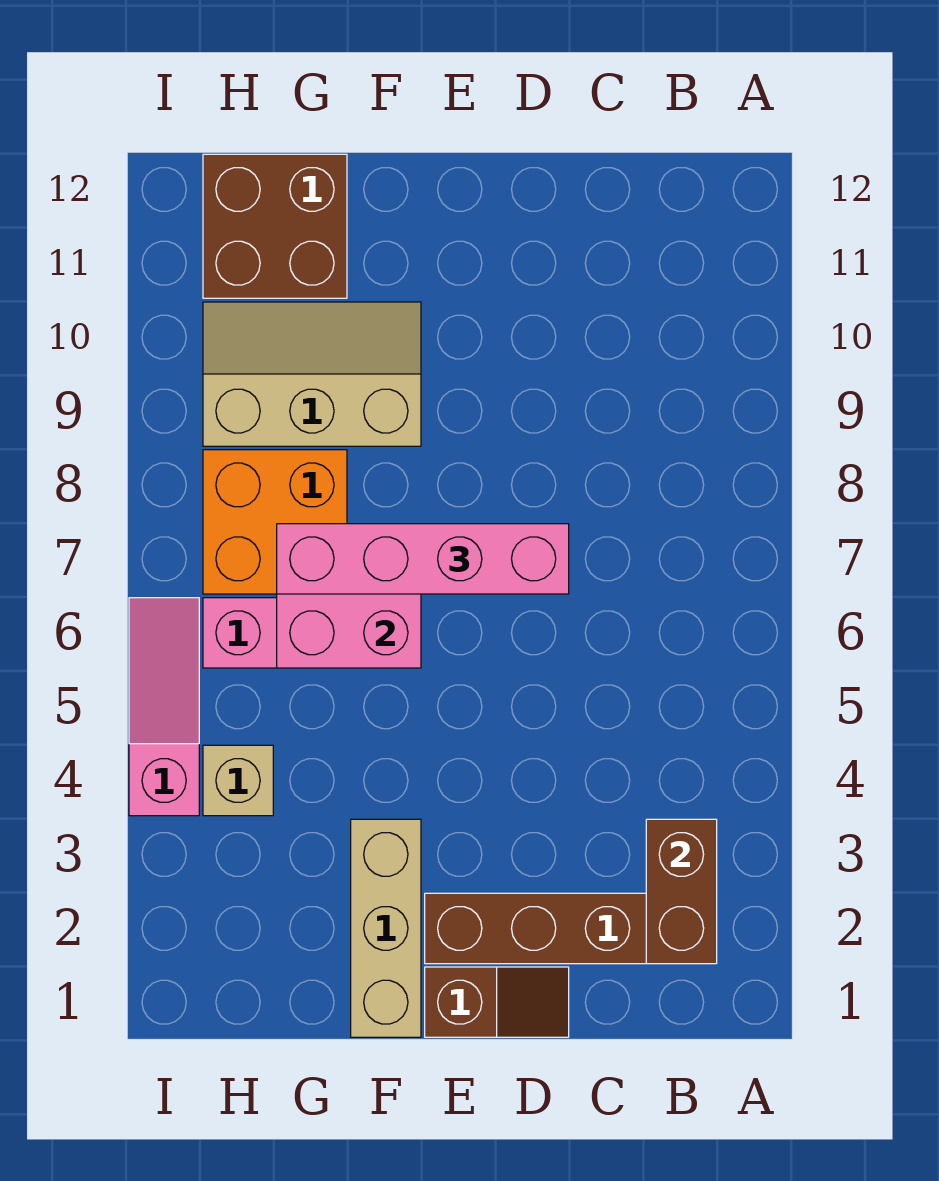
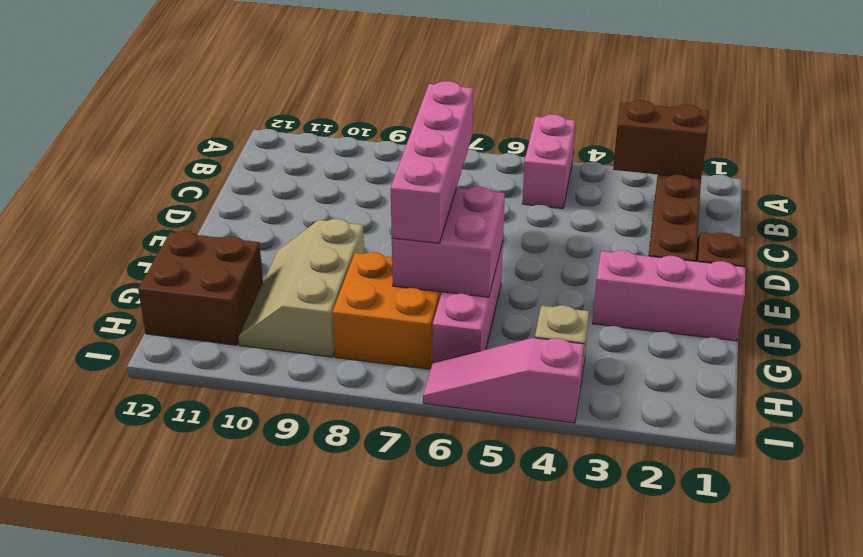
none -> pink 1x2 brick [522,115,575,209]
tan 1x3 brick [351,819,421,1037] -> pink 1x3 brick [592,250,745,341]

